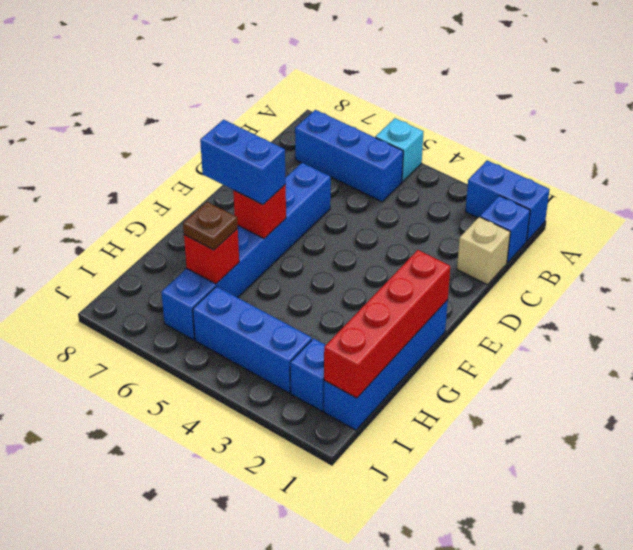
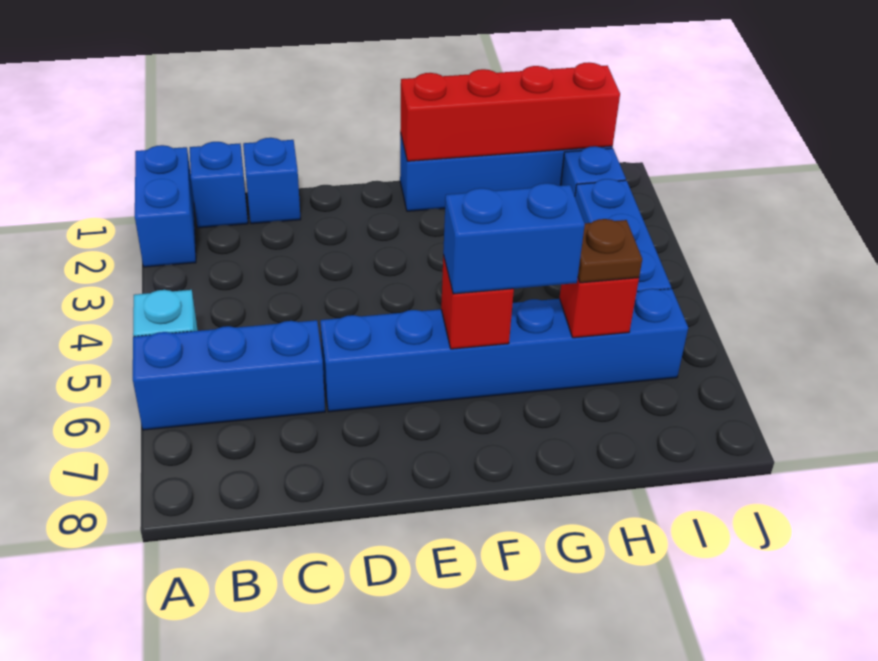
blue 1x3 brick [295,110,403,202] -> blue 1x3 brick turned to [133,320,325,430]
tan 1x1 brick [457,217,510,285] -> blue 1x1 brick [243,138,301,224]
blue 1x2 brick [200,120,286,205] -> blue 1x2 brick turned to [443,183,585,294]

